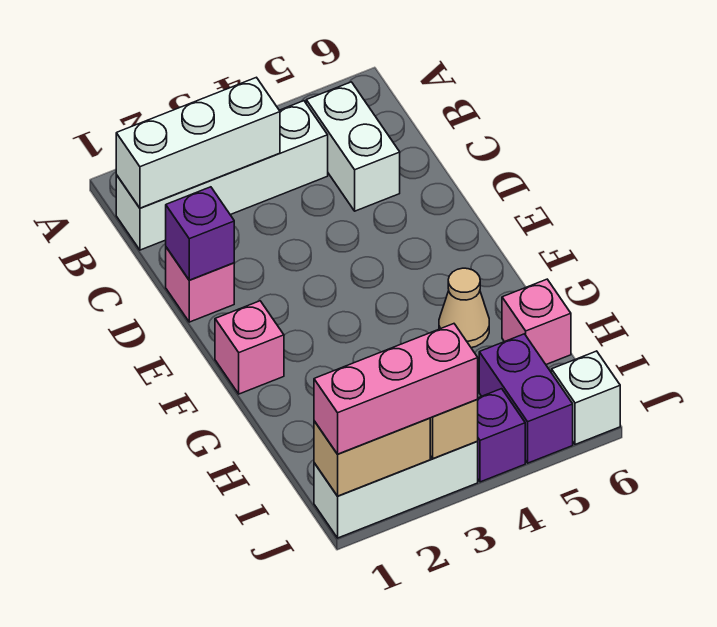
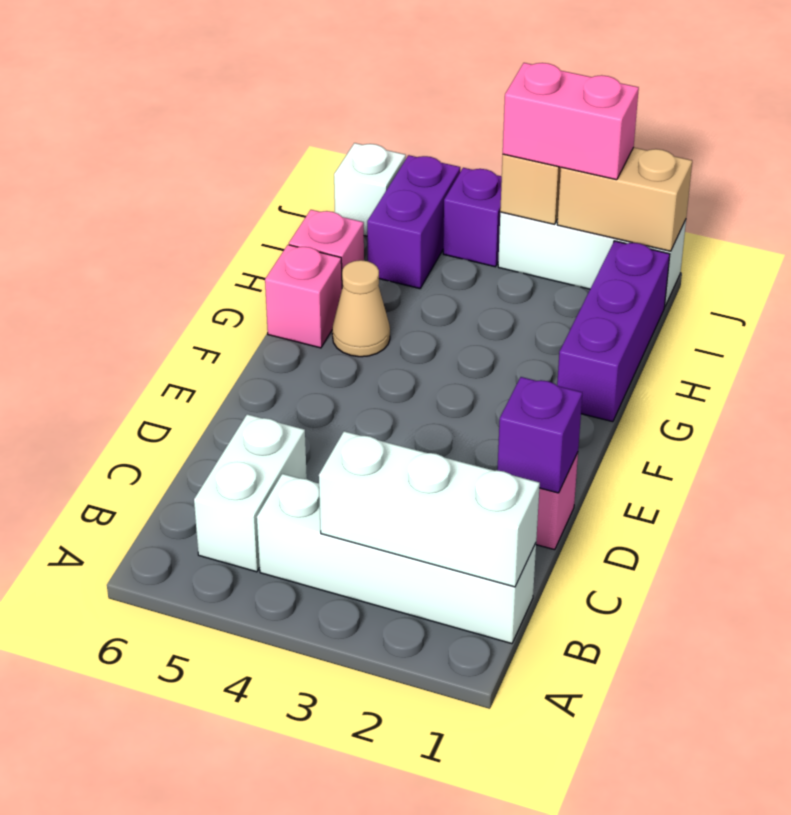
pink 1x1 brick [215,301,284,394] -> pink 1x1 brick moved to [265,245,342,348]
none -> purple 1x3 brick [557,241,670,422]
pink 1x3 brick [314,324,478,454] -> pink 1x2 brick [503,63,639,180]

